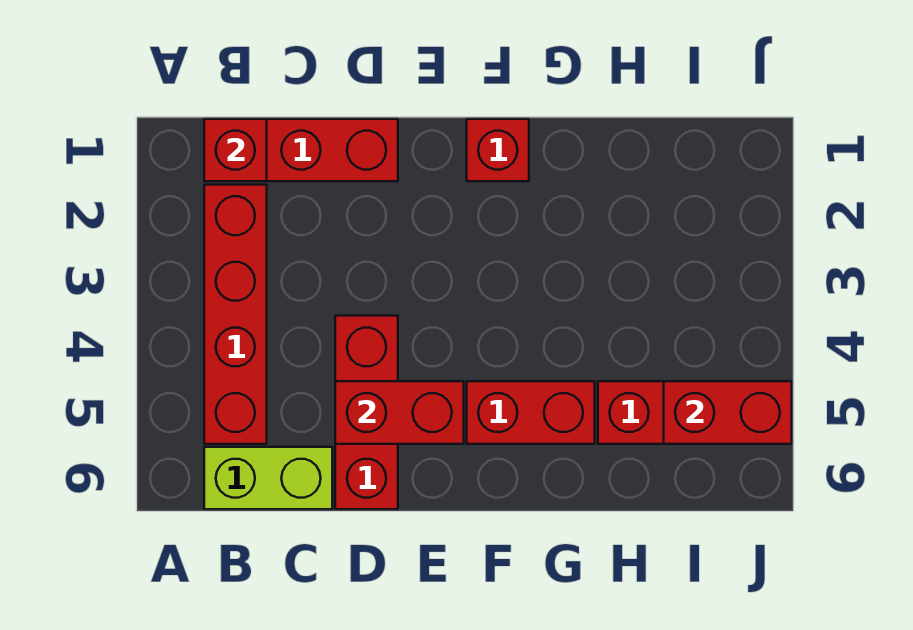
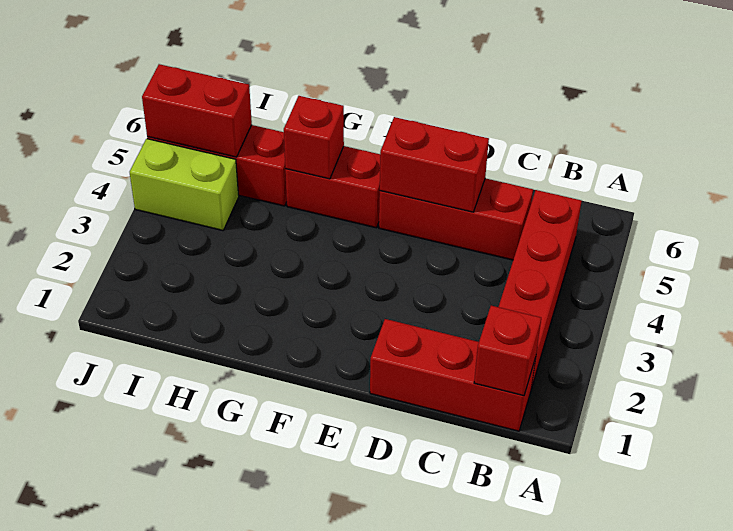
lime 1x2 brick [204,447,332,509] -> lime 1x2 brick moved to [130,139,239,230]
red 1x3 brick [335,316,398,509] -> red 1x3 brick turned to [379,178,533,260]
red 1x1 brick [467,119,529,181] -> red 1x1 brick moved to [284,96,344,179]

